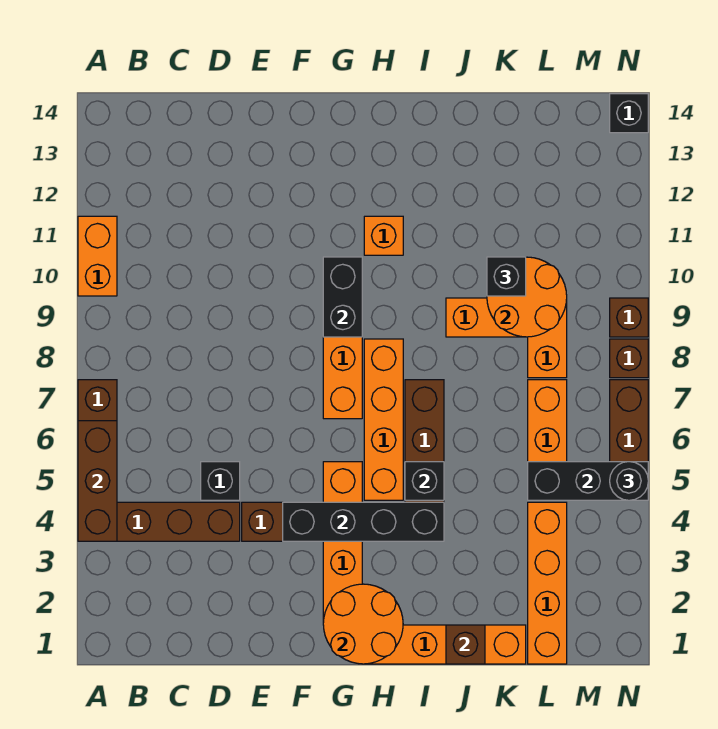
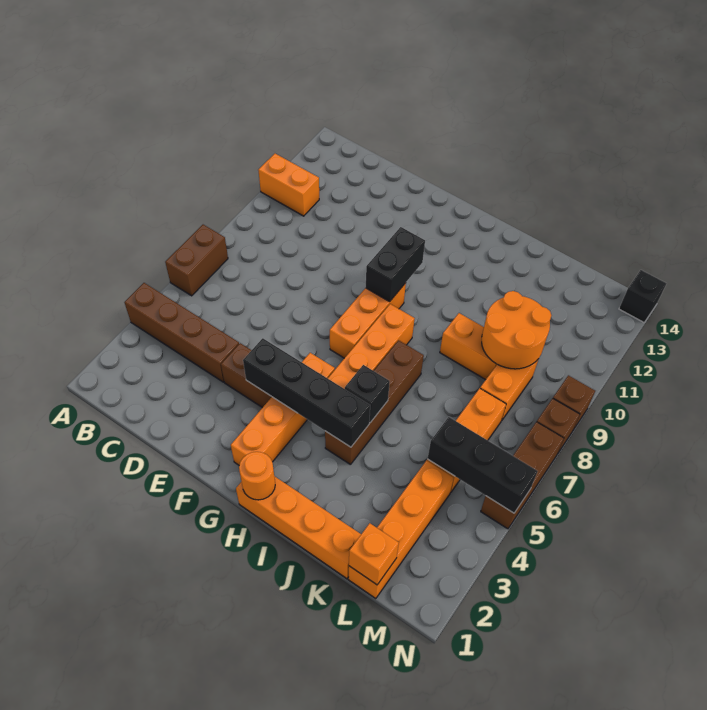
brown 1x3 brick [78,421,117,541] -> none
orange 1x2 brick [78,216,117,296] -> orange 1x2 brick turned to [258,154,319,216]
black 1x1 brick [201,462,240,500] -> none
orange 2x2 round brick [323,584,403,664] -> orange 1x1 round brick [239,452,275,500]
orange 1x1 brick [364,216,403,255] -> orange 1x1 brick moved to [349,523,399,585]
brown 1x1 brick [446,625,485,664] -> none
black 1x1 brick [487,257,526,296] -> none
black 1x1 round brick [610,462,648,500] -> none

